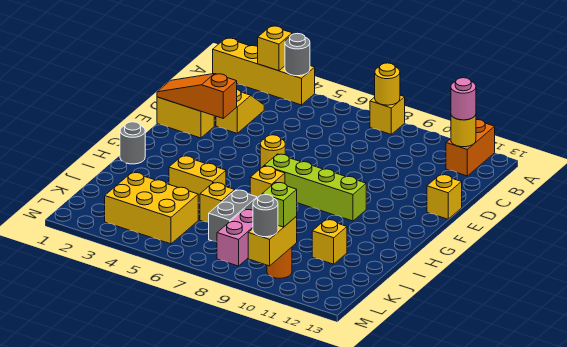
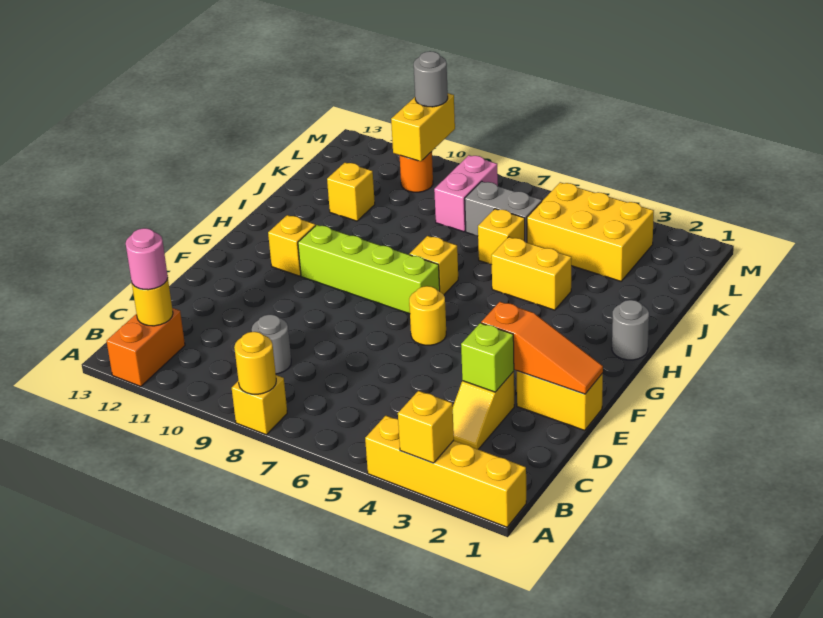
grey 1x1 round brick [285,33,310,76] -> grey 1x1 round brick moved to [252,314,291,374]
yellow 1x1 brick [427,175,462,219] -> yellow 1x1 brick moved to [268,215,316,276]
grey 1x2 brick [209,190,257,242] -> grey 1x2 brick turned to [465,181,542,242]
lime 1x1 brick [262,182,297,227] -> lime 1x1 brick moved to [461,323,514,392]

